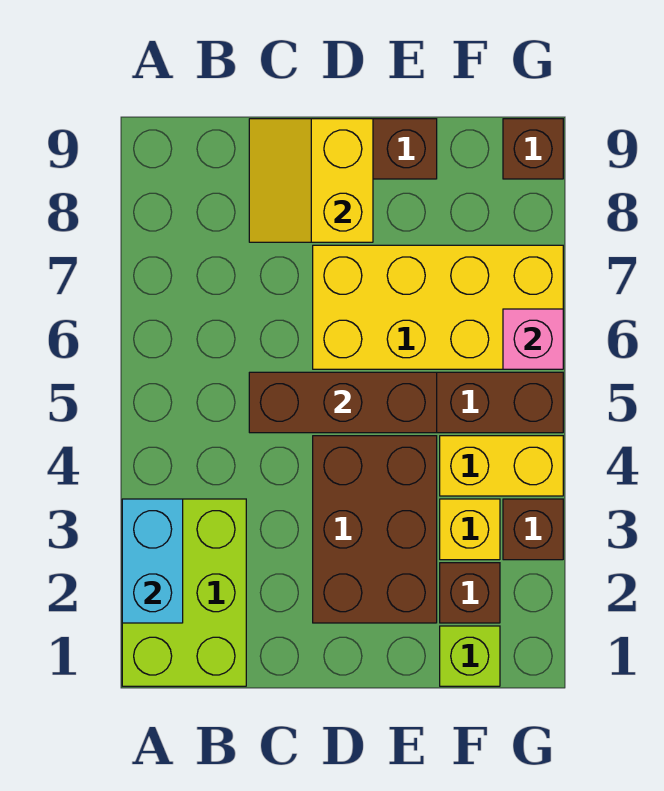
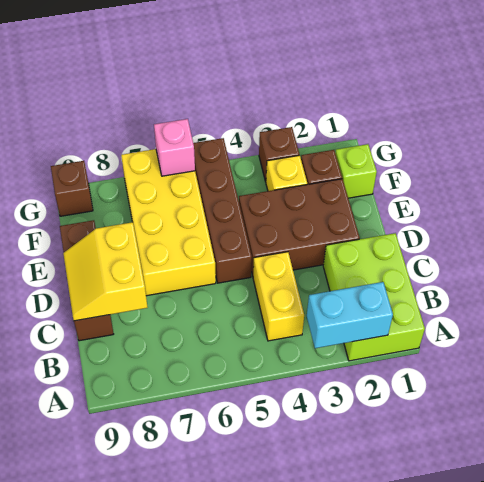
lime 2x3 brick [122,499,246,686] -> lime 2x3 brick turned to [323,233,425,361]
brown 1x3 brick [249,372,437,433] -> none
yellow 2x2 slope [249,119,373,242] -> yellow 2x2 slope turned to [63,222,148,321]
yellow 1x2 brick [440,436,563,496] -> yellow 1x2 brick moved to [253,252,304,341]

